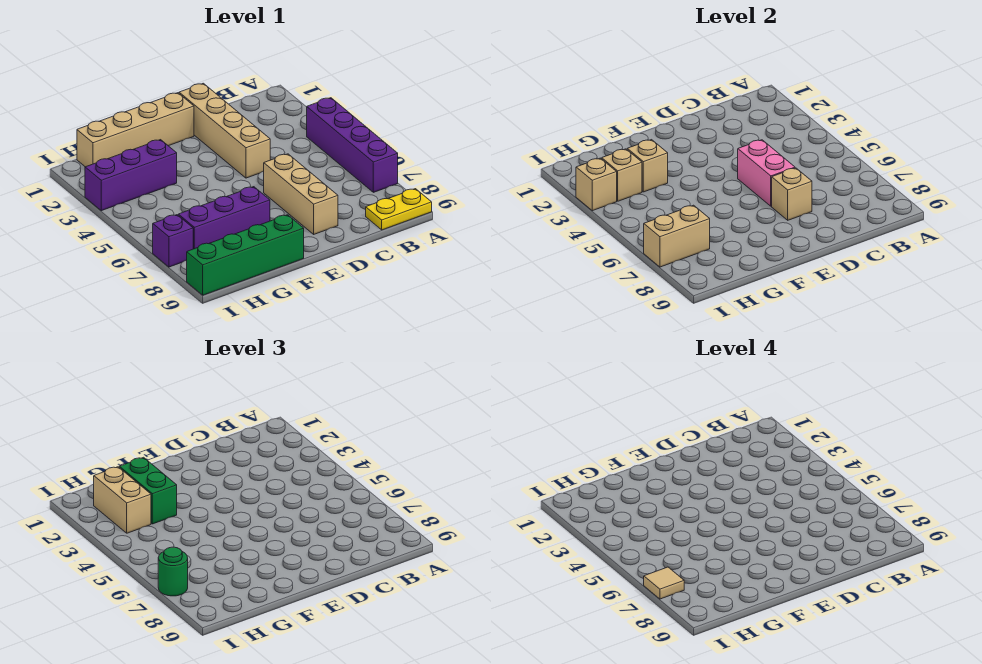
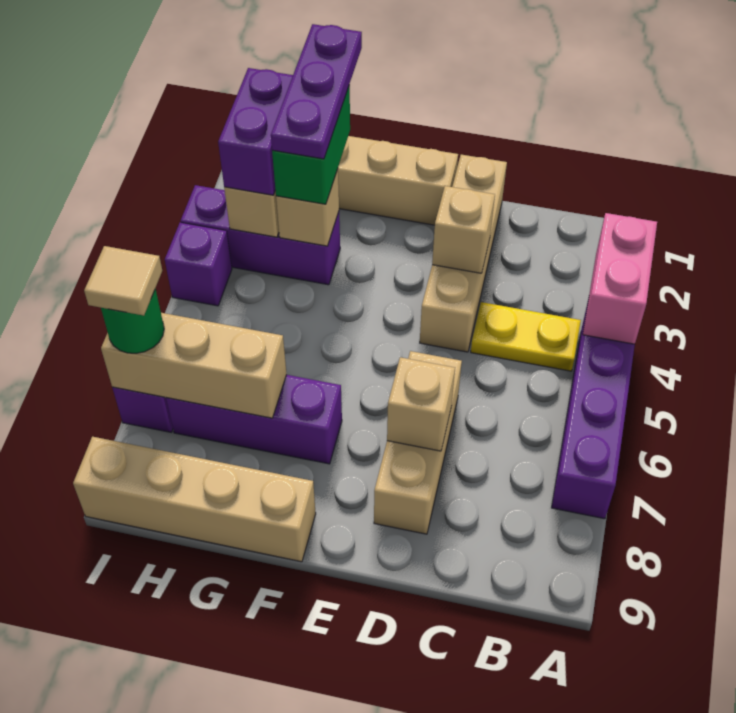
yellow 1x2 plate [366,189,432,230] -> yellow 1x2 plate moved to [471,302,581,371]
pink 1x2 brick [738,140,795,206] -> pink 1x2 brick moved to [583,213,657,344]
green 1x4 brick [187,215,304,295] -> tan 1x4 brick [73,437,316,562]
none -> purple 1x3 plate [271,24,362,159]
tan 1x2 brick [94,467,151,533] -> purple 1x2 brick [218,68,293,195]
tan 1x2 brick [644,205,710,267] -> tan 1x3 brick [101,313,287,418]
tan 1x1 brick [576,158,617,211] -> tan 1x1 brick moved to [432,186,495,273]
none -> purple 1x1 brick [165,222,232,306]

